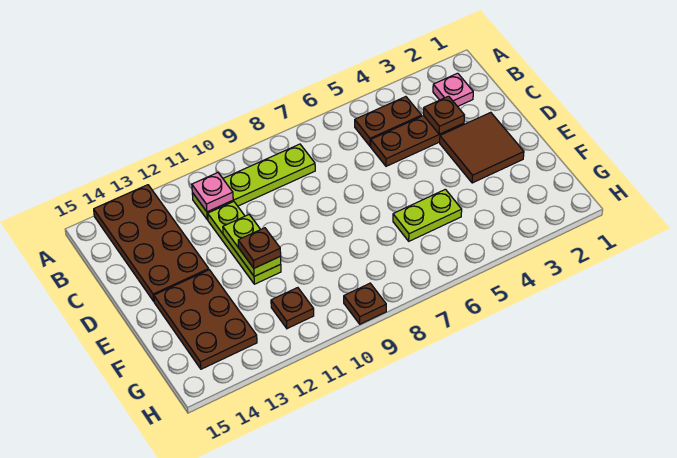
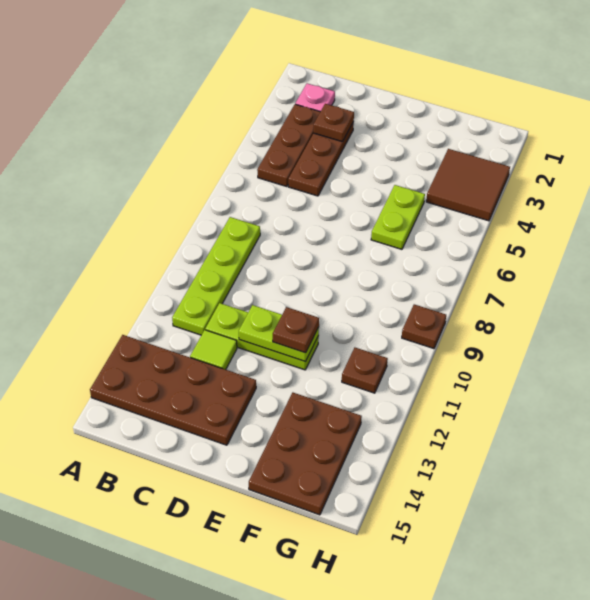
brown 1x2 plate [355,97,421,146] -> brown 1x3 plate [257,104,320,187]
pink 1x1 plate [192,173,233,212] -> none
none -> lime 1x1 tile [190,330,237,370]
brown 2x2 tile [440,112,524,183] -> brown 2x2 tile moved to [426,149,510,221]
brown 2x3 plate [154,270,257,369] -> brown 2x3 plate turned to [249,393,362,515]

